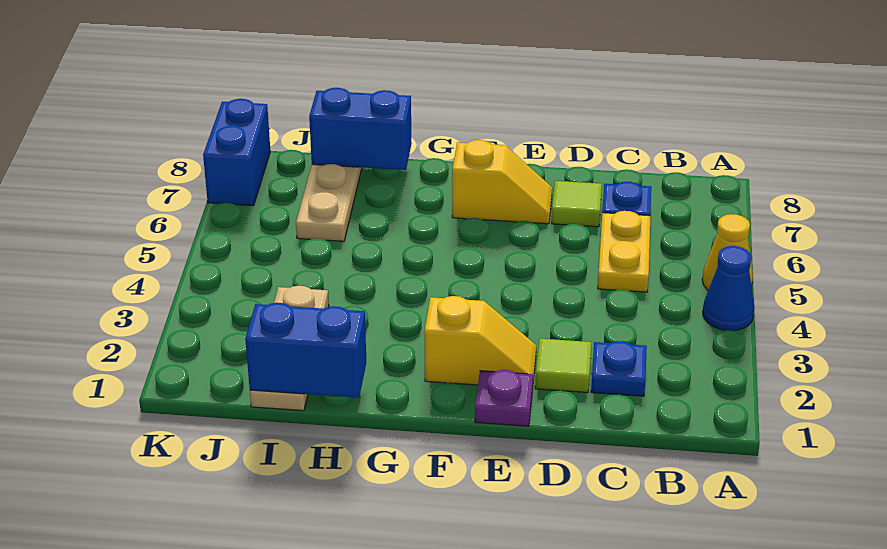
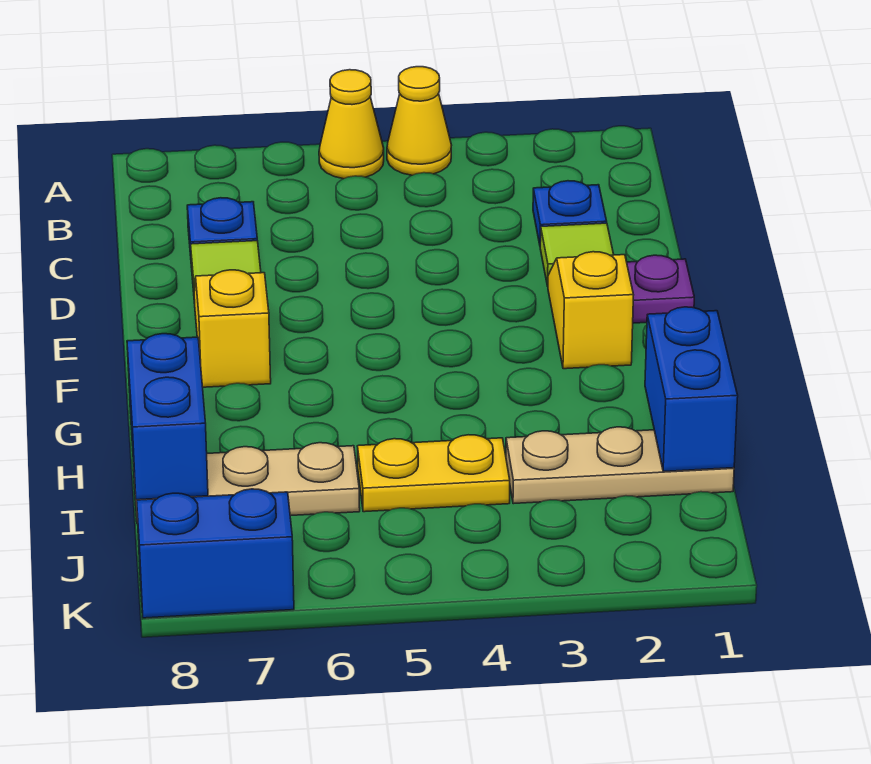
blue 1x1 cone [703,246,754,331] -> yellow 1x1 cone [387,67,451,175]
yellow 1x2 plate [598,211,650,292] -> yellow 1x2 plate moved to [358,435,510,512]

